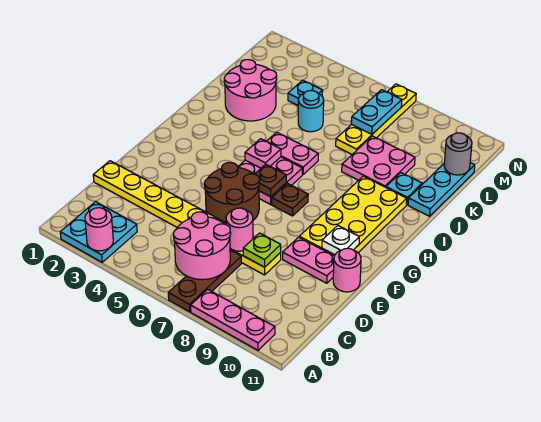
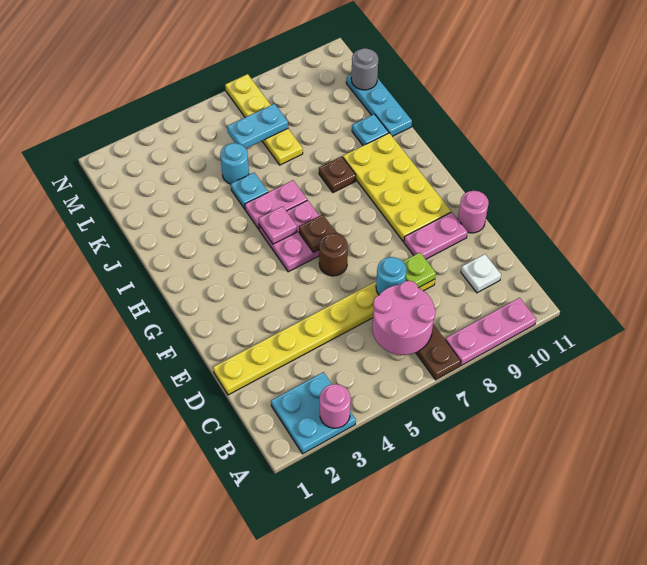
pink 1x1 round brick [226,208,253,251] -> cyan 1x1 round brick [376,257,406,295]
brown 2x2 round brick [204,162,260,223] -> brown 1x1 round brick [319,233,348,276]
white 1x1 plate [322,226,359,255] -> white 1x1 plate moved to [461,254,501,293]
brown 1x1 plate [272,183,308,216] -> brown 1x1 plate moved to [319,156,356,193]
pink 2x2 round brick [224,60,277,121] -> none
pink 2x2 plate [342,136,415,187] -> none
cyan 1x1 plate [288,80,323,105] -> cyan 1x1 plate moved to [231,173,268,209]
cyan 1x2 plate [351,90,402,134] -> cyan 1x2 plate turned to [227,104,288,148]

